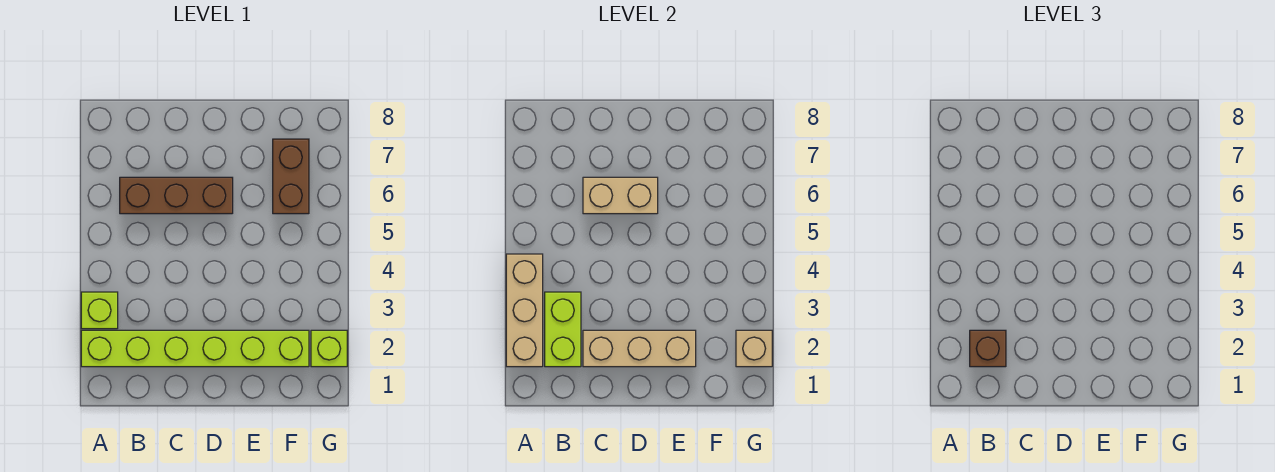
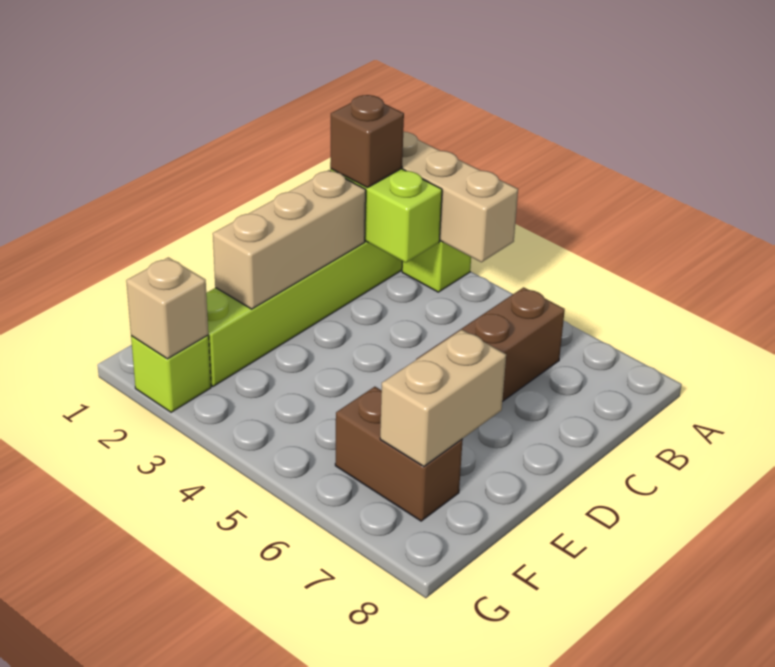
tan 1x2 brick [583,177,658,214] -> tan 1x2 brick moved to [380,330,506,466]

